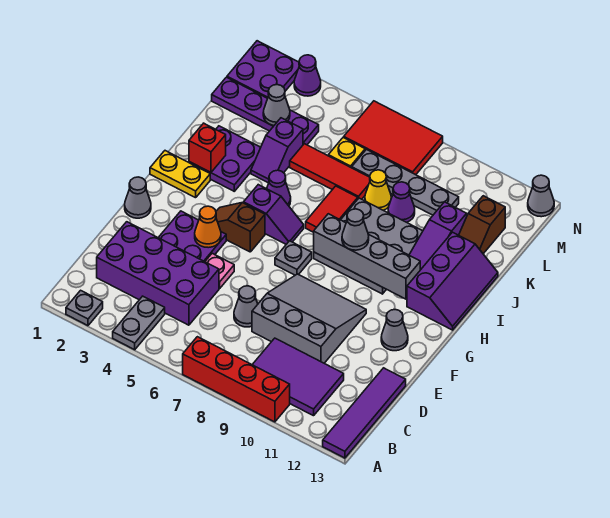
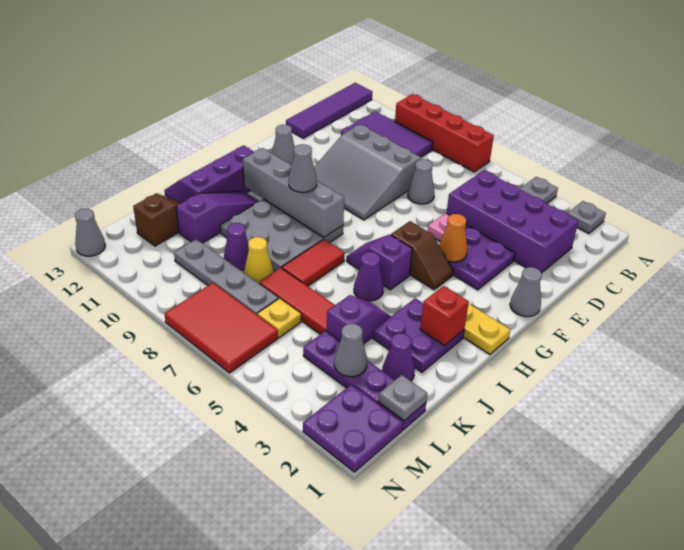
grey 1x1 plate [275,241,312,275] -> grey 1x1 plate moved to [379,375,428,421]
purple 1x1 cone [294,55,321,96] -> purple 1x1 cone moved to [382,333,415,381]

